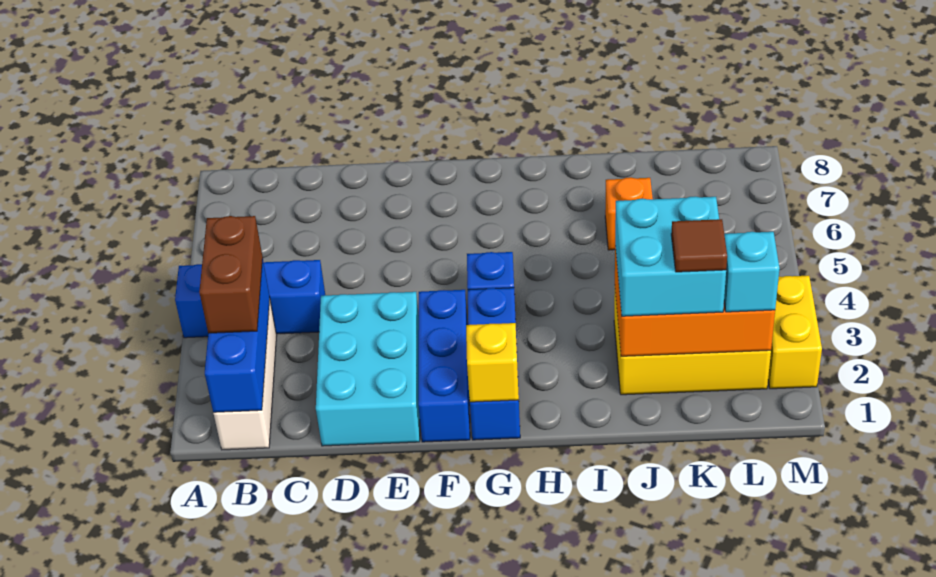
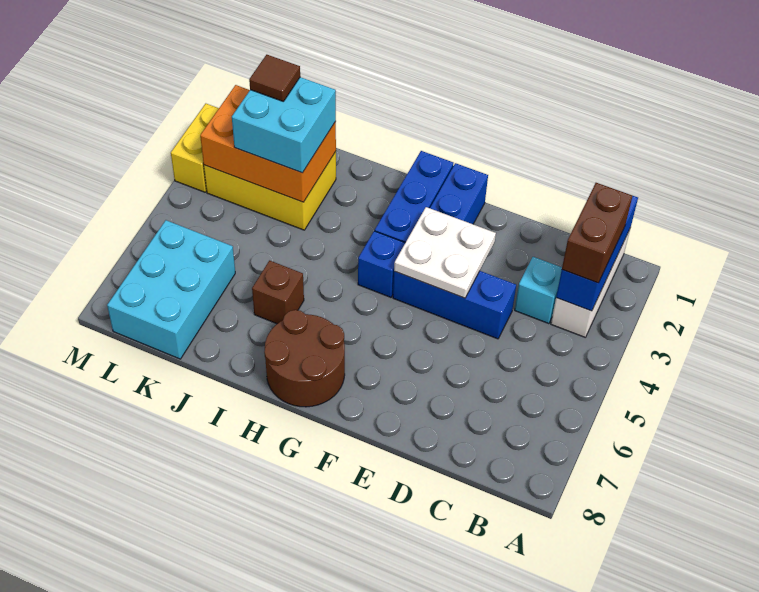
blue 1x3 brick [175,260,325,338] -> blue 1x3 brick moved to [393,271,516,339]
cyan 2x3 brick [316,292,420,446] -> cyan 2x3 brick moved to [107,220,235,359]
none -> white 2x2 plate [394,207,496,298]
yellow 1x1 brick [466,323,519,402] -> none
none -> brown 2x2 round brick [264,310,345,407]
none -> brown 1x1 brick [252,261,304,324]
orange 1x1 brick [605,177,653,250] -> none
cyan 1x1 brick [724,232,780,312] -> cyan 1x1 brick moved to [515,257,562,324]

